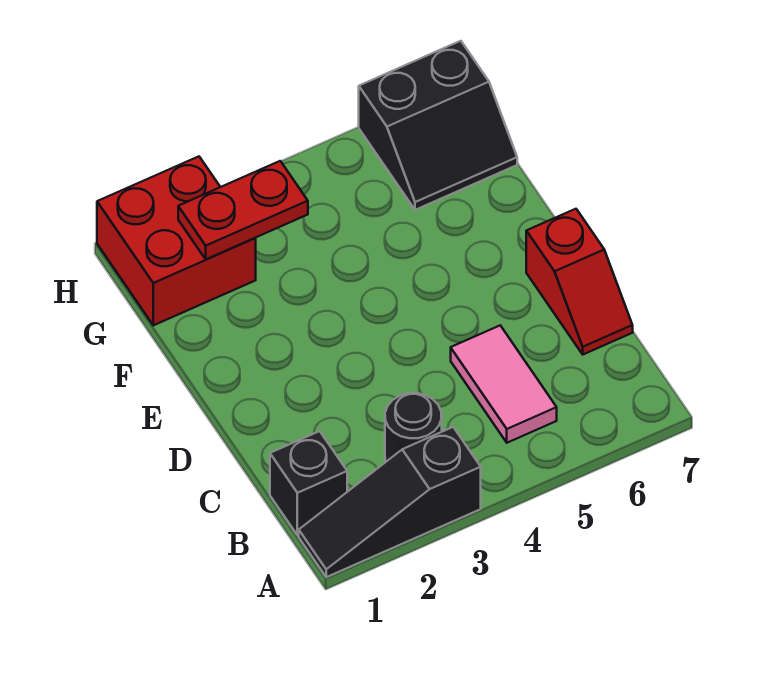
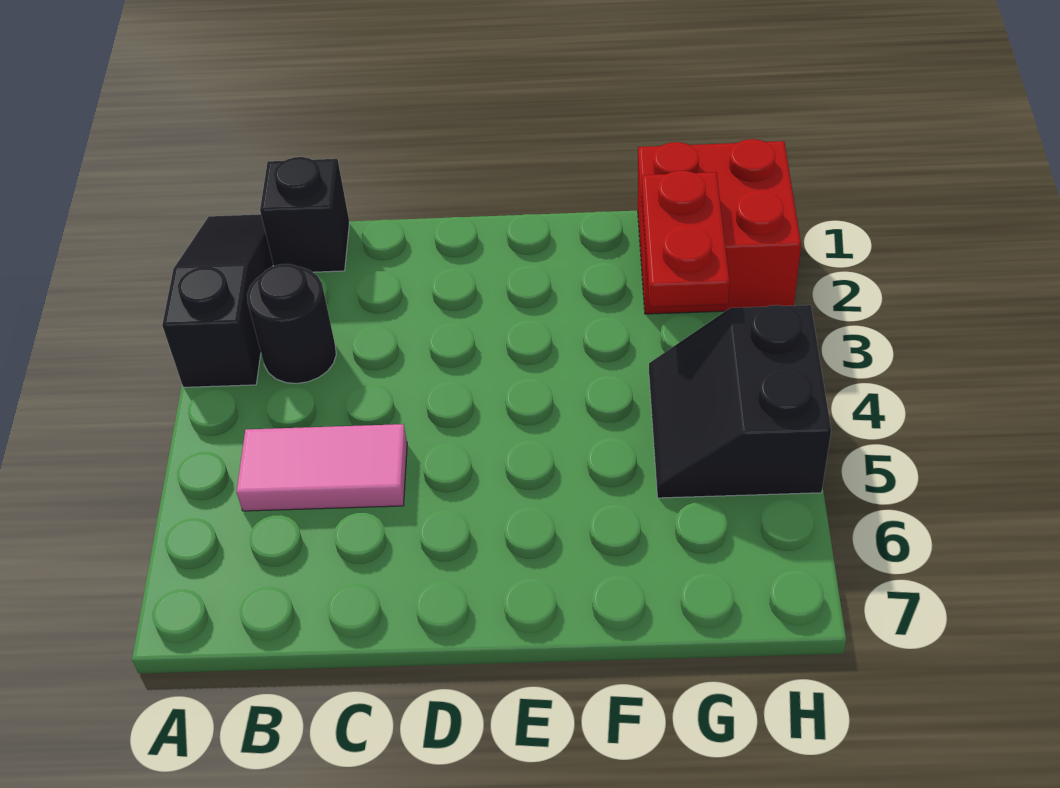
red 1x2 slope [526,209,633,354] -> none
black 2x2 slope [359,41,517,210] -> black 2x2 slope moved to [649,305,831,498]

